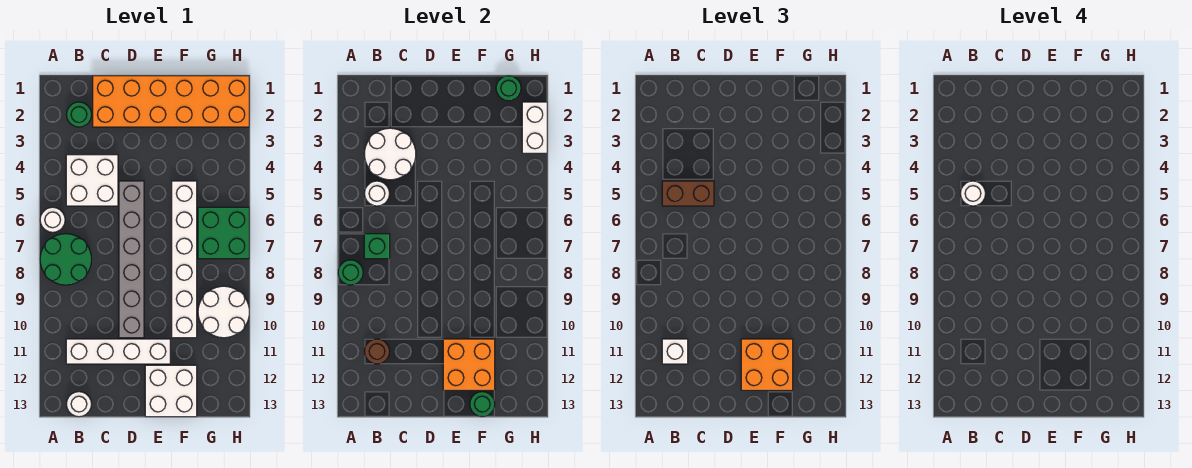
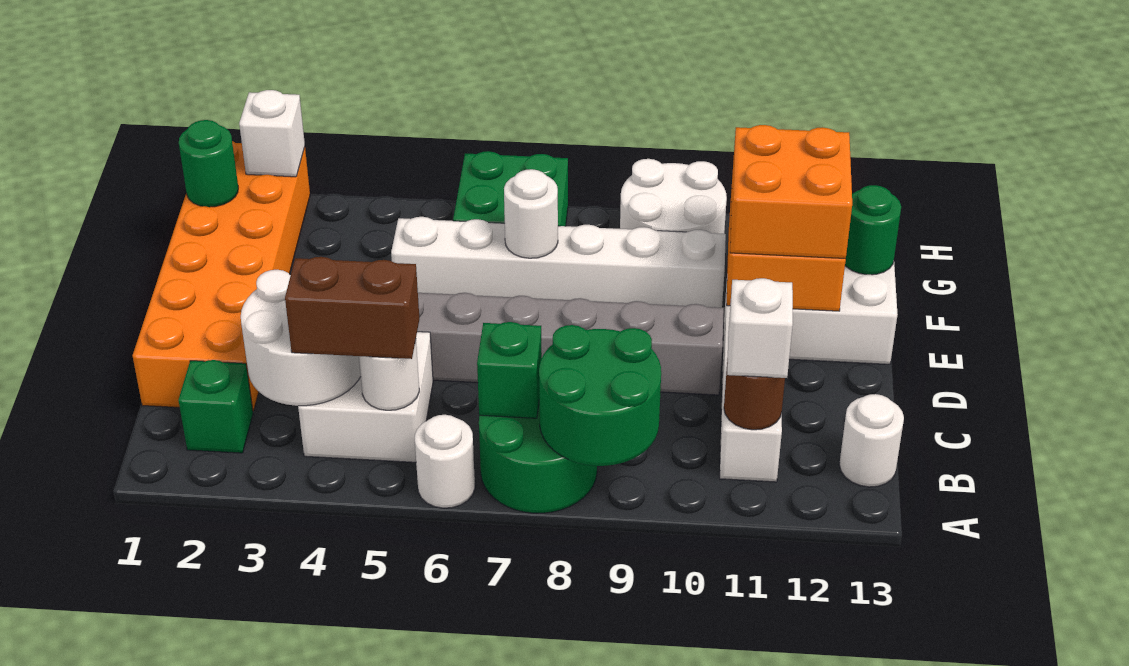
green 1x1 round brick [338,260,363,285] -> green 2x2 round brick [539,325,661,466]
green 1x1 round brick [66,102,91,127] -> green 1x1 brick [178,360,253,453]
brown 1x2 brick [662,181,714,206] -> brown 1x2 brick turned to [285,257,419,359]
white 1x1 round brick [960,181,985,206] -> white 1x1 round brick moved to [504,169,558,258]
white 1x2 brick [522,102,547,153] -> white 1x1 brick [239,90,305,177]

